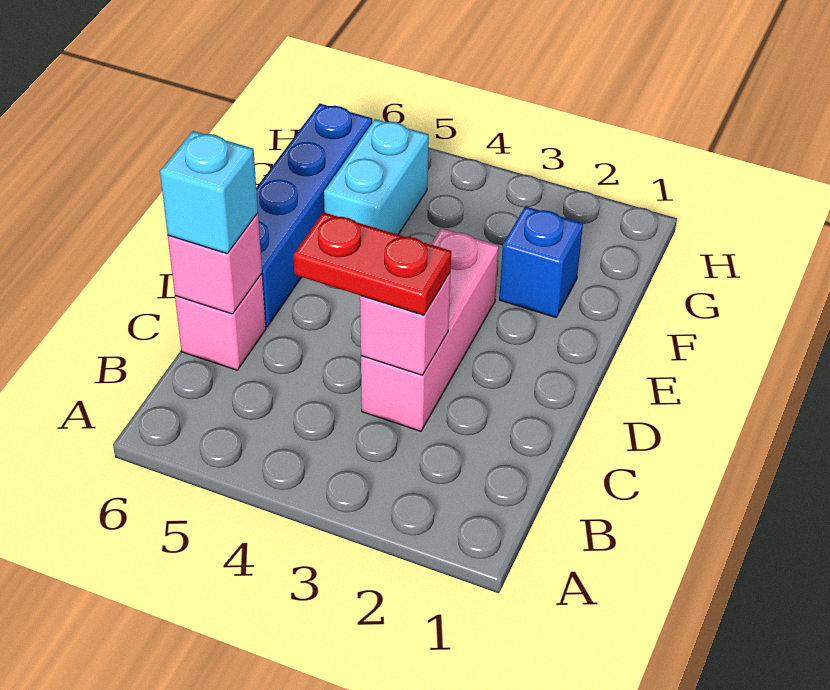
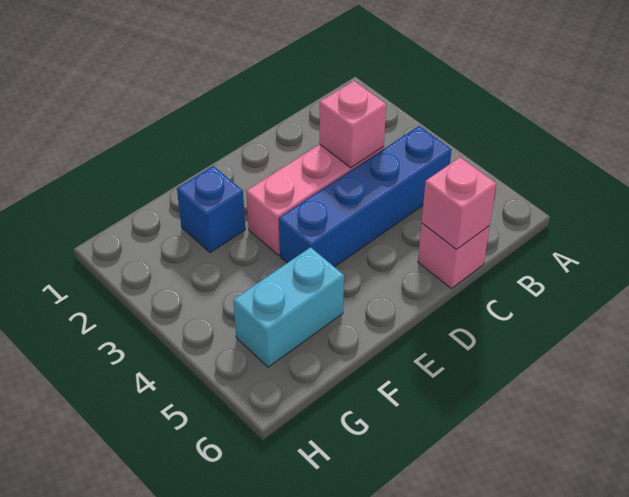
red 1x2 plate [294,212,451,315] -> none
cyan 1x1 brick [160,131,258,254] -> none
blue 1x4 brick [256,104,372,327] -> blue 1x4 brick moved to [279,126,452,267]

